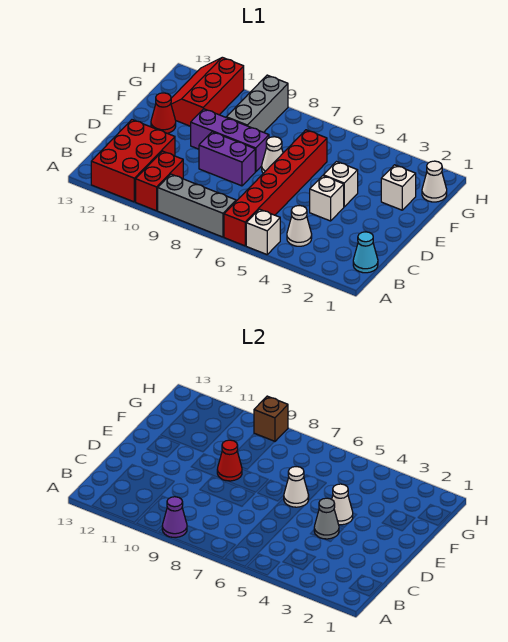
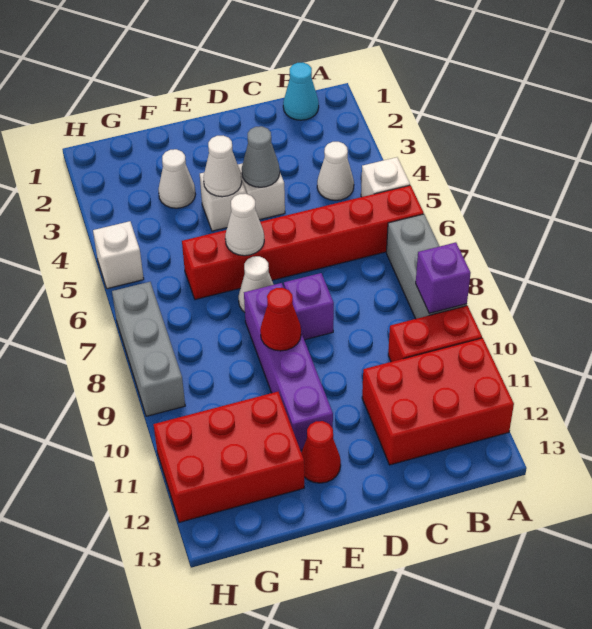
purple 1x1 cone [162,497,187,537] -> purple 1x1 brick [416,242,471,313]
purple 1x2 brick [199,132,255,186] -> purple 1x1 brick [284,273,334,340]
purple 1x3 brick [191,109,269,172] -> purple 1x4 brick [244,283,333,450]
white 1x1 brick [381,165,416,210] -> white 1x1 brick moved to [93,221,144,289]
grey 1x3 brick [226,75,288,132] -> grey 1x3 brick turned to [112,282,185,416]
red 2x3 slope [171,57,244,126] -> red 2x3 brick [153,392,304,522]
white 1x1 cone [422,161,447,202] -> white 1x1 cone moved to [158,149,196,208]
brown 1x1 brick [254,396,288,442] -> none

